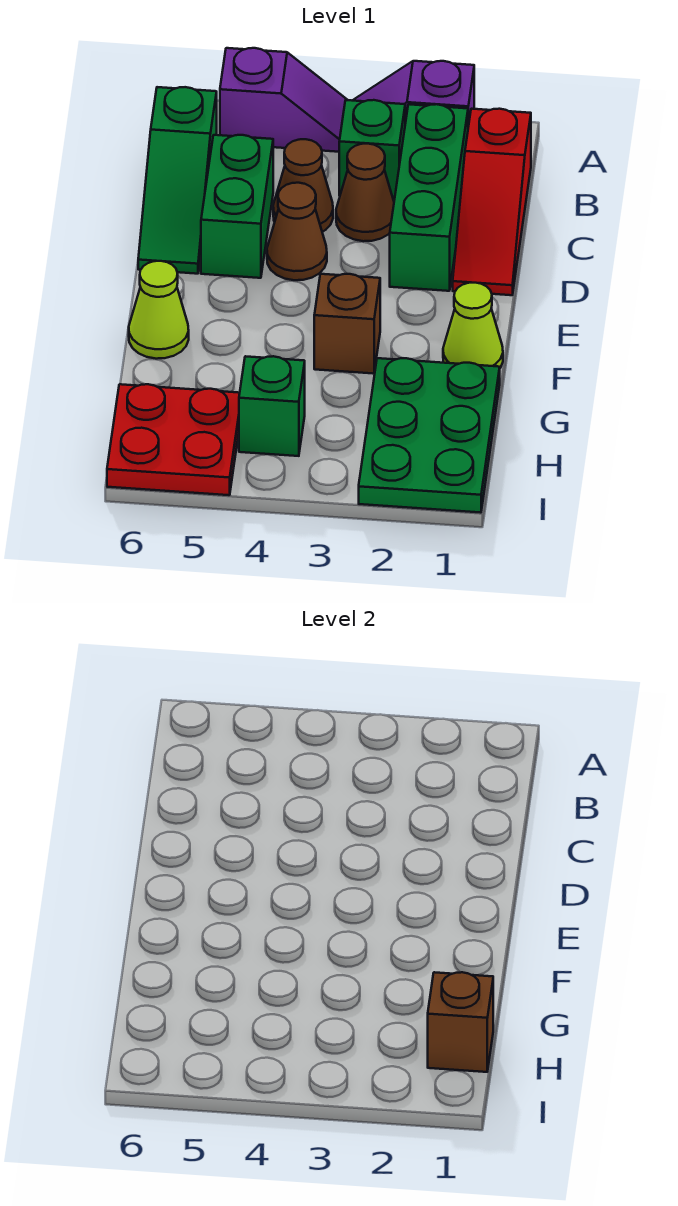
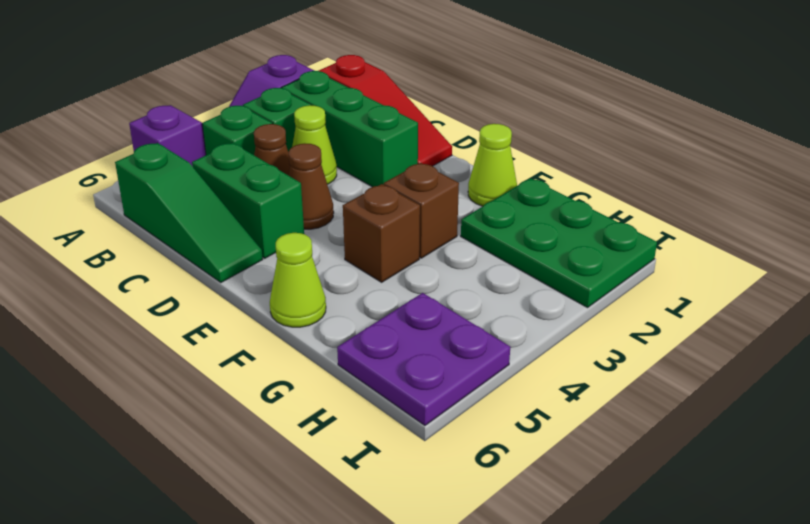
brown 1x1 cone [336,144,394,241] -> lime 1x1 cone [292,105,337,184]
brown 1x1 brick [428,972,493,1072] -> brown 1x1 brick moved to [343,184,420,282]
green 1x1 brick [239,356,305,456] -> green 1x1 brick moved to [202,106,272,155]
red 2x2 plate [107,384,240,495] -> purple 2x2 plate [337,293,510,426]

